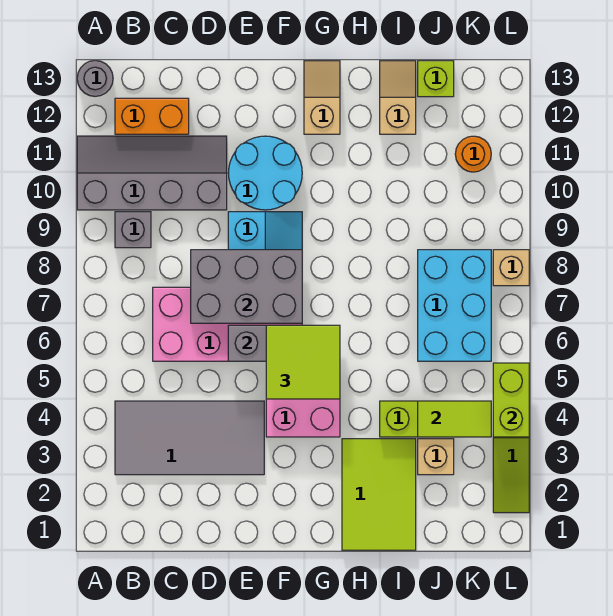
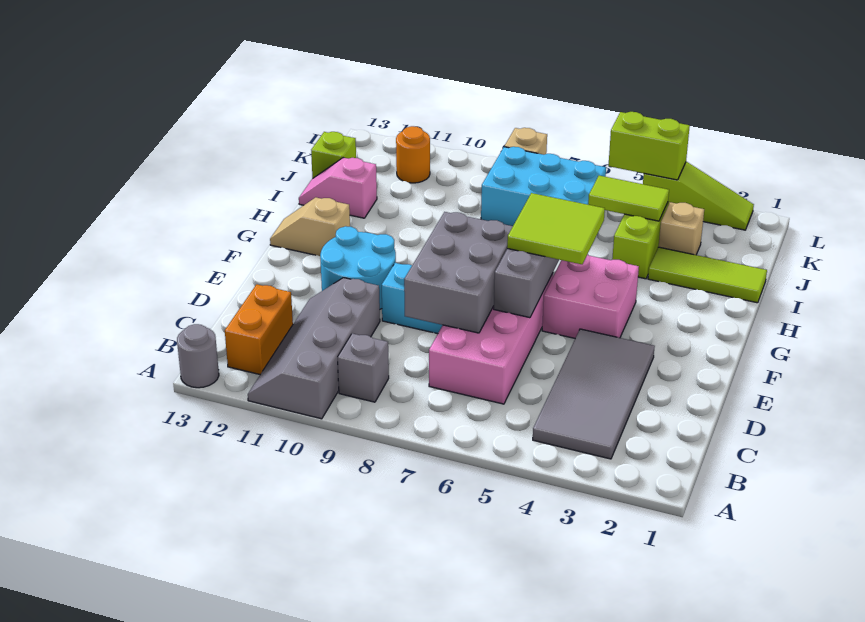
lime 2x3 tile [342,439,416,550] -> lime 1x3 tile [648,247,767,303]
tan 1x2 slope [380,61,416,134] -> pink 1x2 slope [299,158,377,218]
lime 1x2 tile [418,401,491,437] -> lime 1x2 tile turned to [588,176,669,221]

